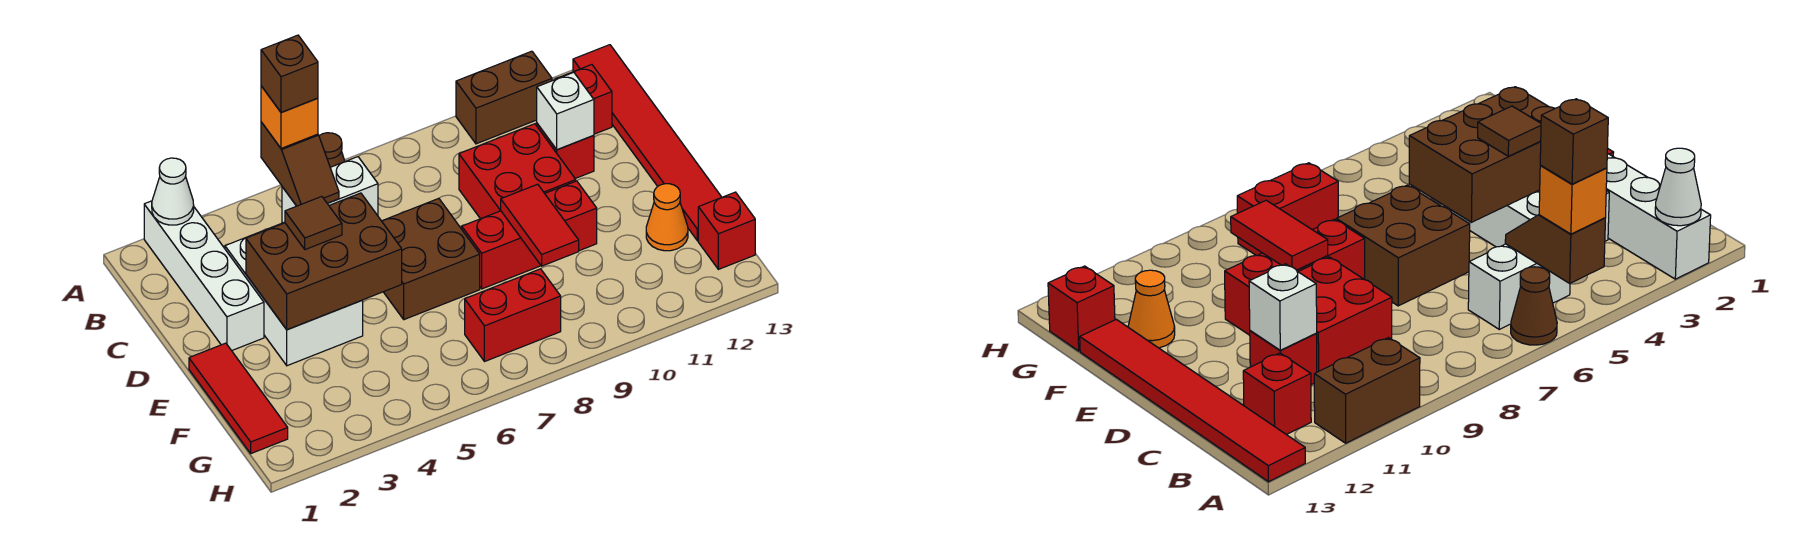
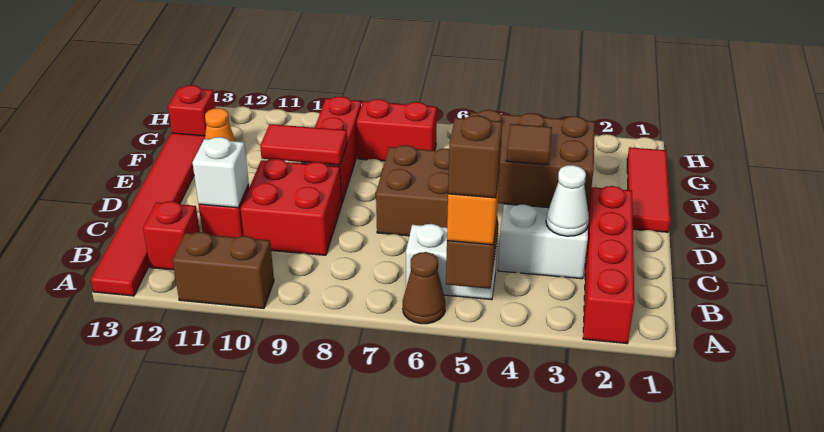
white 1x4 brick [144,201,264,351] -> red 1x4 brick [583,186,634,343]
white 1x1 cone [152,158,194,225] -> white 1x1 cone moved to [546,165,589,236]
red 1x3 brick [462,181,597,289] -> red 1x3 brick turned to [302,96,361,204]
red 1x2 tile [501,184,579,266] -> red 1x2 tile turned to [260,124,347,165]

